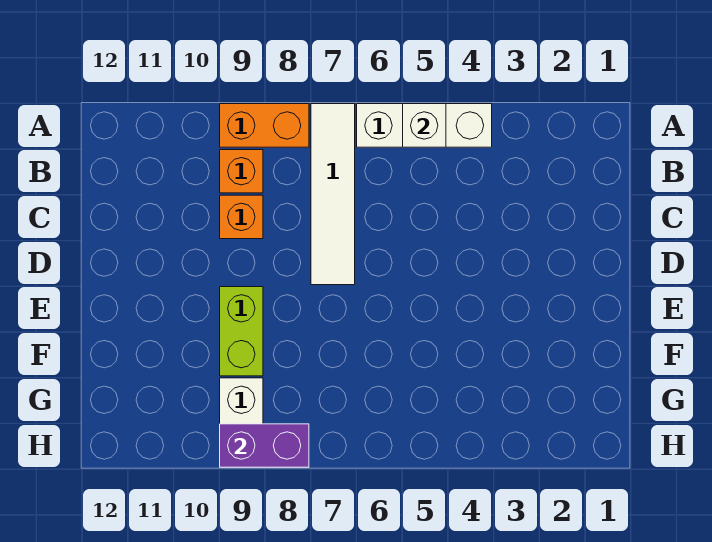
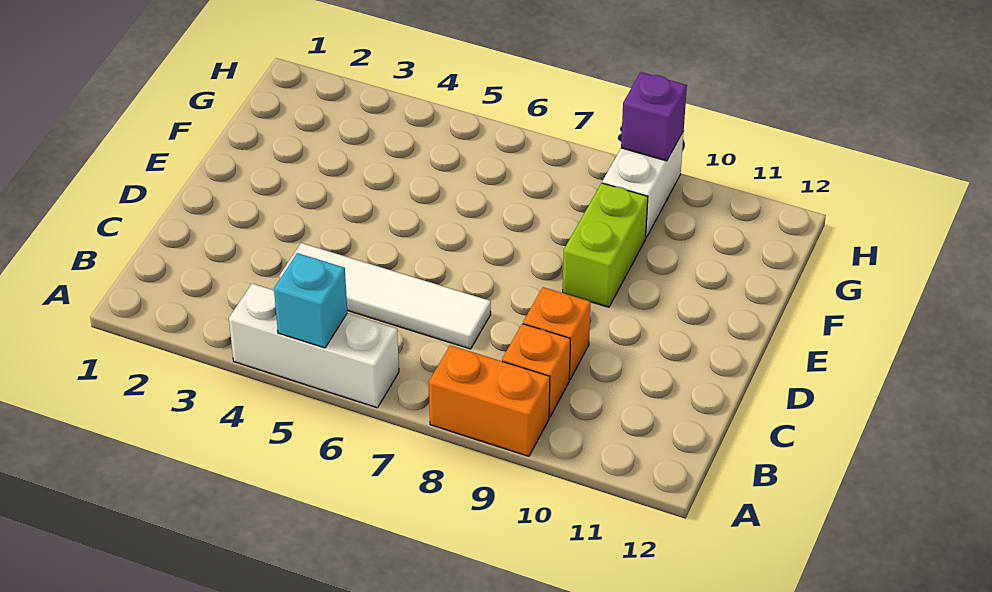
white 1x1 brick [403,104,446,147] -> cyan 1x1 brick [274,253,347,348]
white 1x4 tile [311,104,355,285] -> white 1x4 tile turned to [279,243,491,349]
purple 1x2 brick [220,424,309,467] -> purple 1x1 brick [621,72,687,161]

